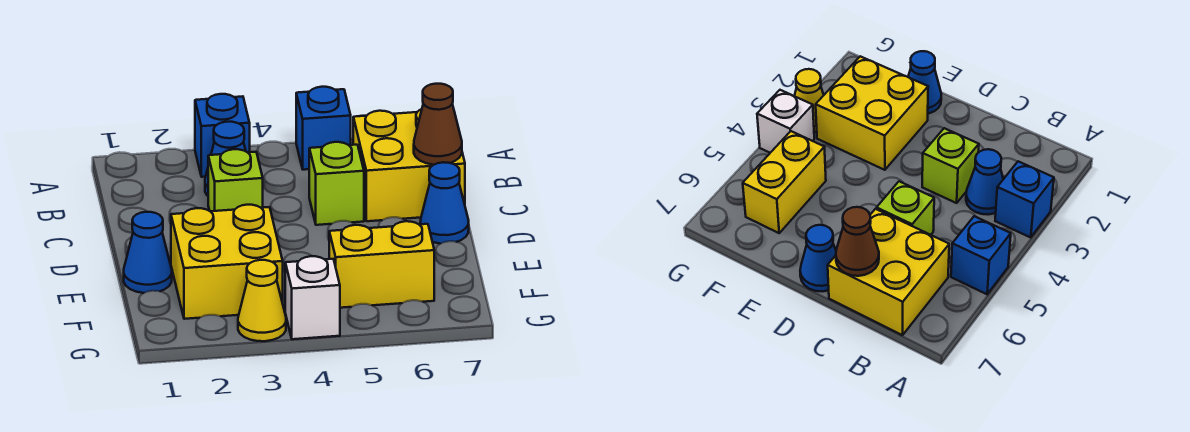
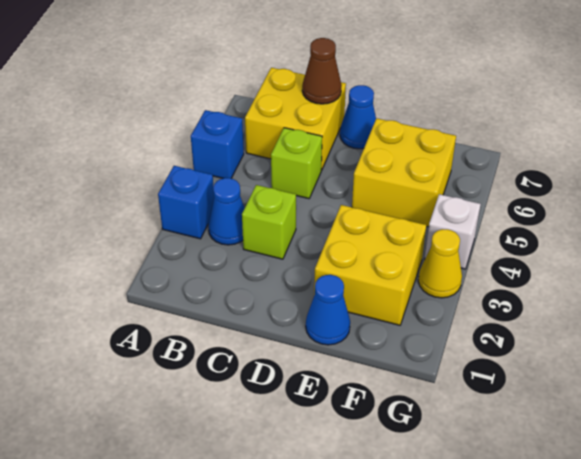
yellow 1x2 brick [329,221,434,308] -> yellow 2x2 brick [352,118,456,227]

